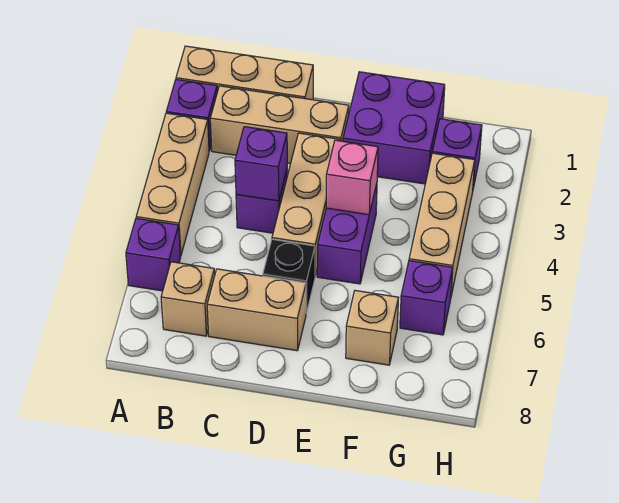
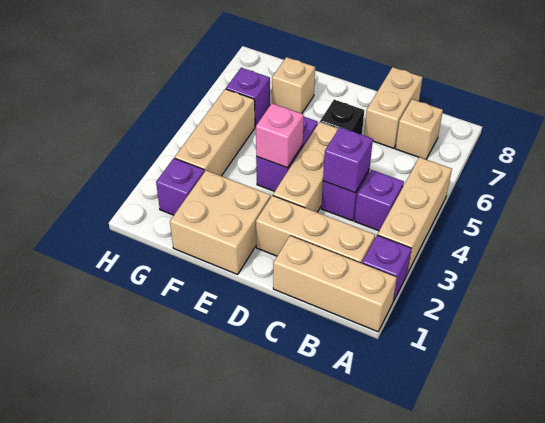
purple 1x1 brick [126,218,181,291] -> purple 1x1 brick moved to [355,170,404,231]
tan 1x2 brick [207,269,306,351] -> tan 1x2 brick turned to [364,67,423,148]
purple 2x2 brick [343,72,445,184] -> tan 2x2 brick [170,170,271,274]

